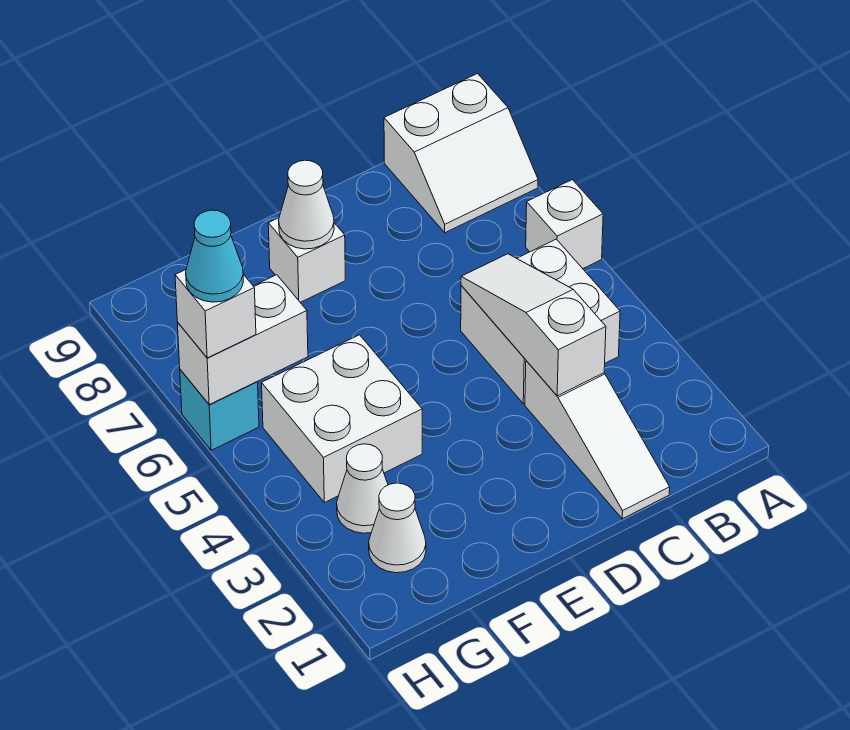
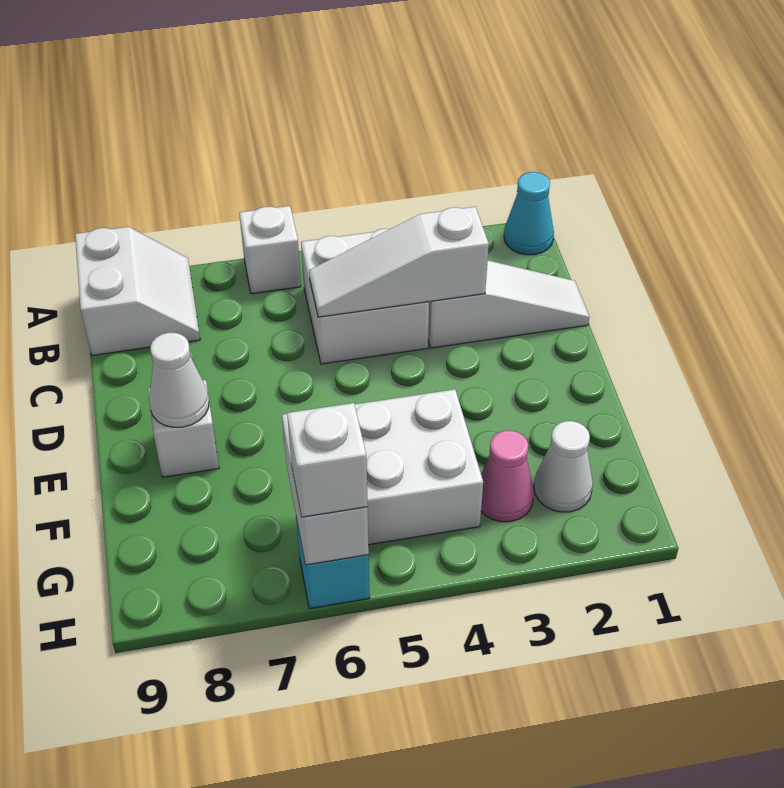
white 1x1 cone [337,444,388,533] -> pink 1x1 cone [481,430,534,522]
cyan 1x1 cone [186,210,243,302] -> cyan 1x1 cone moved to [504,172,554,255]

